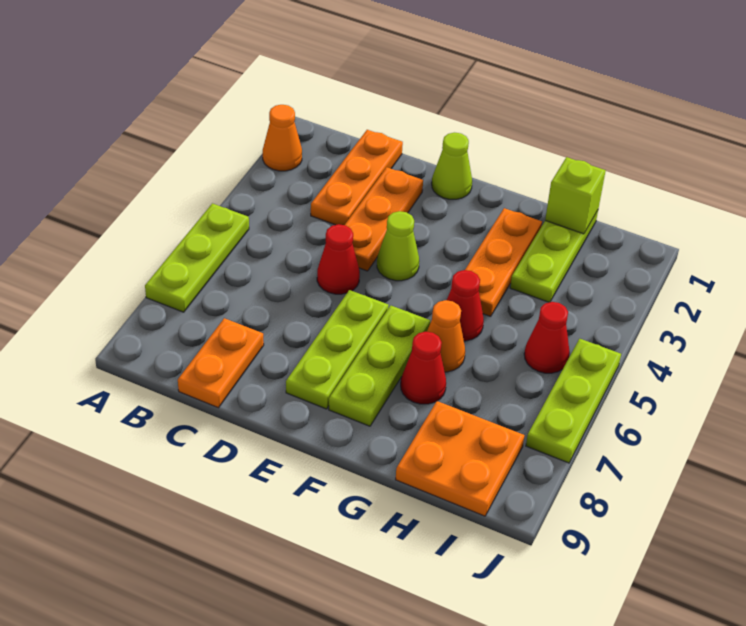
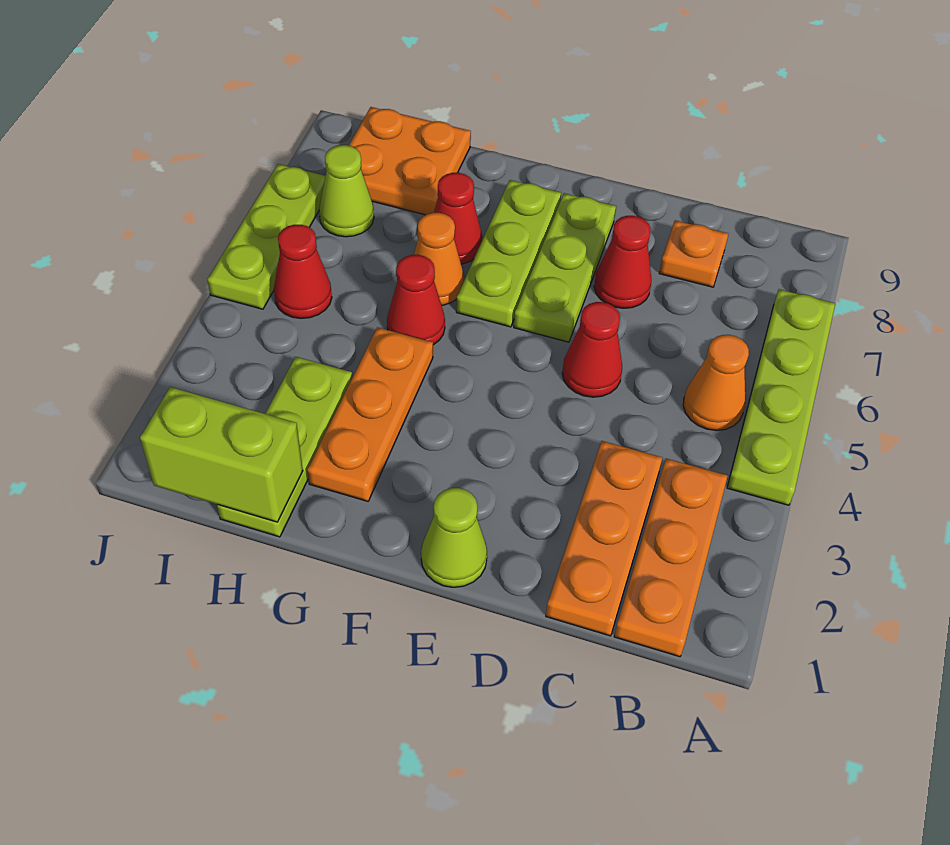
orange 1x1 cone [263,105,302,171] -> orange 1x1 cone moved to [683,335,749,430]
lime 1x3 plate [145,203,249,312] -> lime 1x4 plate [727,289,835,505]
orange 1x2 plate [178,318,264,408] -> orange 1x1 plate [659,220,728,287]
orange 1x3 plate [345,167,423,271] -> orange 1x3 plate moved to [614,459,728,657]
none -> red 1x1 cone [594,216,651,308]
lime 1x1 cone [377,211,419,281] -> lime 1x1 cone moved to [319,145,374,237]
lime 1x1 brick [545,157,606,234] -> lime 1x2 brick [140,387,303,522]

